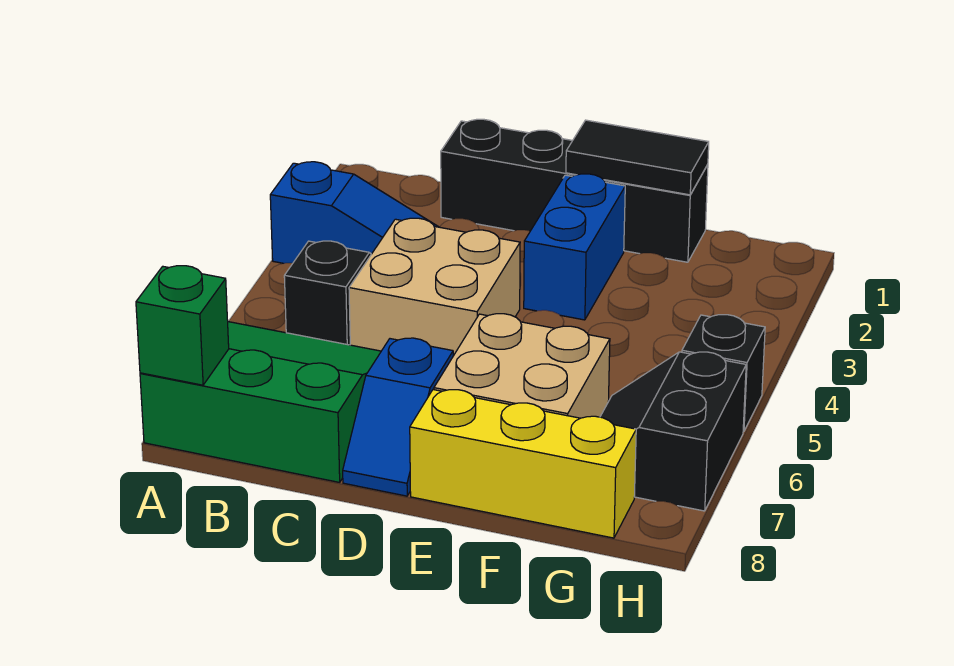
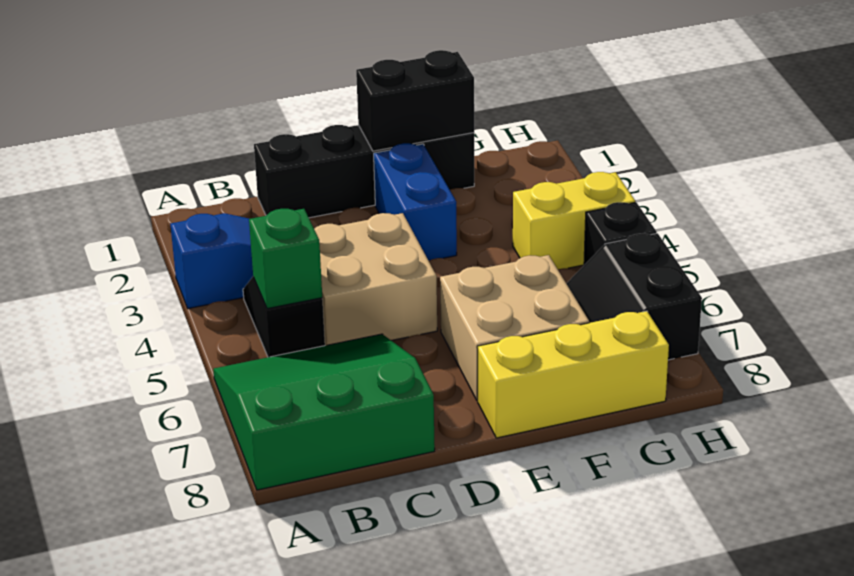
green 1x1 brick [136,266,229,385] -> green 1x1 brick moved to [249,209,322,309]
blue 1x2 slope [343,338,453,496] -> none
black 1x2 tile [566,120,709,195] -> black 1x2 brick [356,50,474,151]
none -> yellow 1x2 brick [513,172,635,269]

